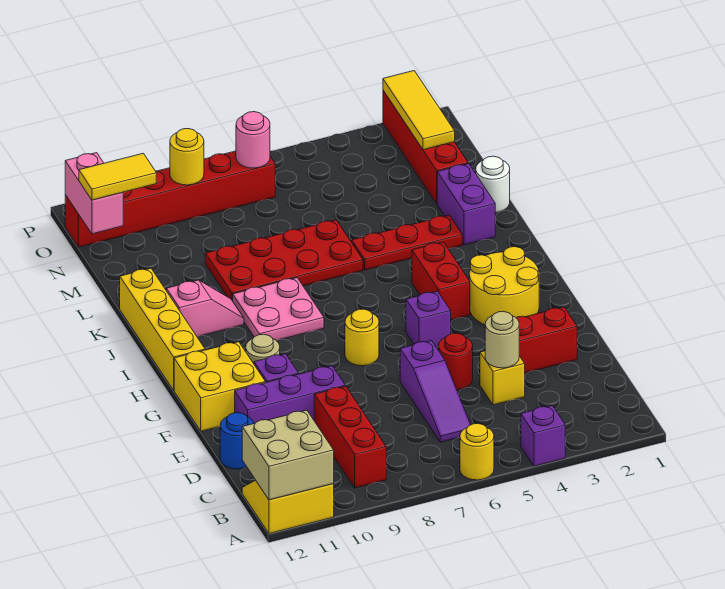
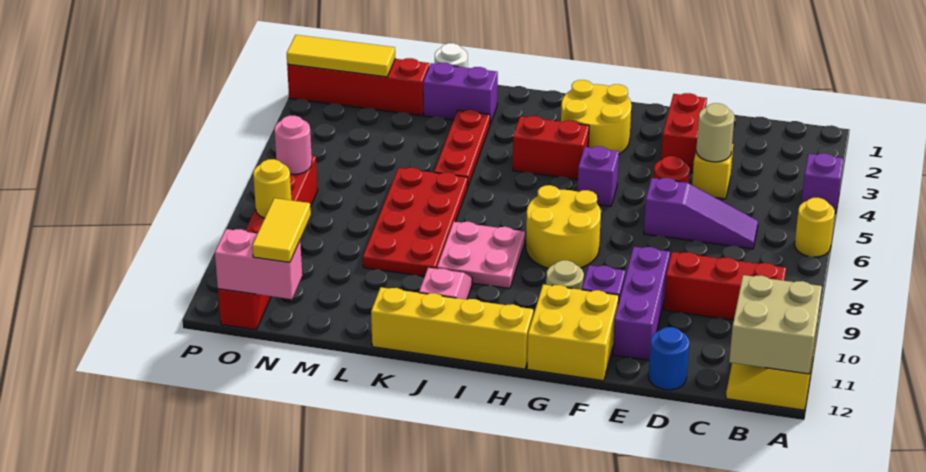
yellow 1x1 round brick [345,309,379,366] -> yellow 2x2 round brick [526,185,601,268]

